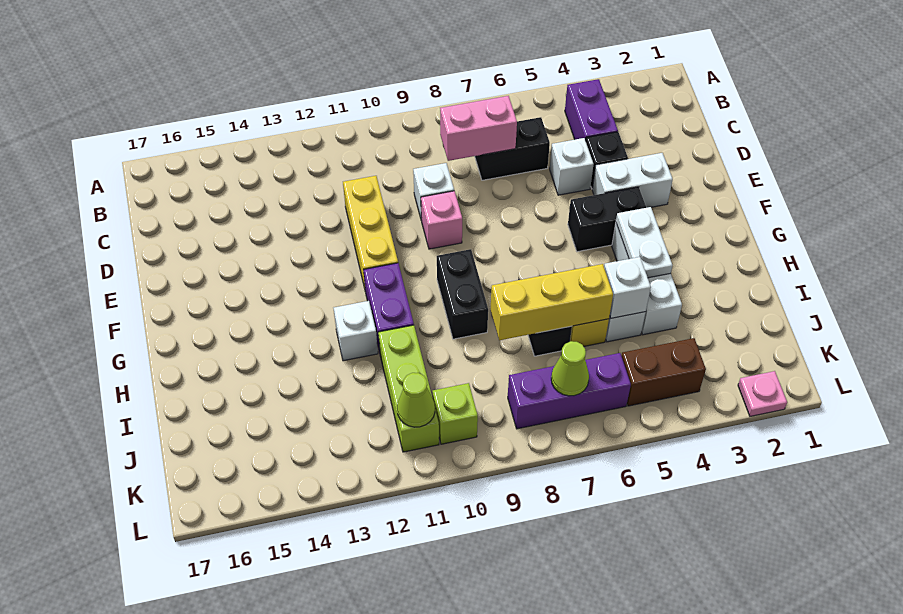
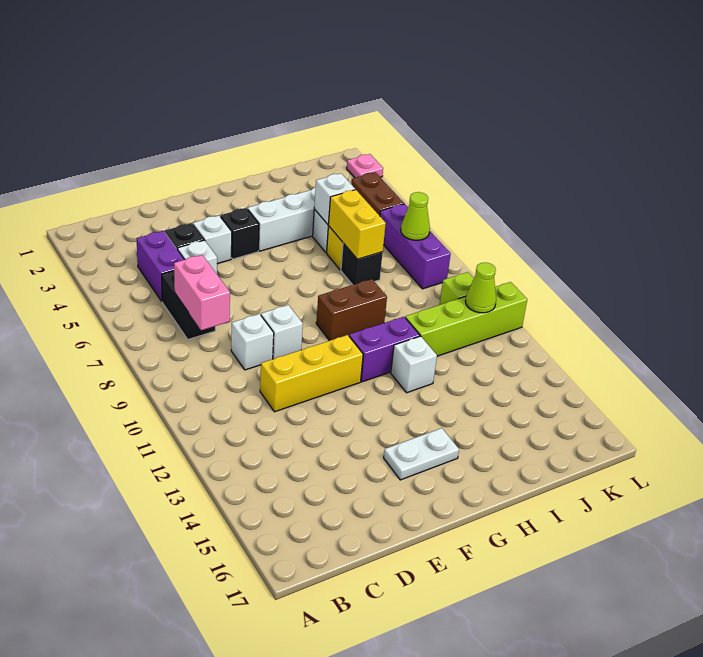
purple 1x2 brick [565,79,618,141] -> purple 1x2 brick turned to [137,231,184,301]
white 1x2 brick [592,153,673,208] -> white 1x1 brick [193,216,232,264]
pink 1x1 brick [421,191,462,249] -> white 1x1 brick [261,305,303,359]
black 1x2 brick [568,187,646,252] -> black 1x1 brick [221,208,259,259]
white 1x2 plate [616,207,673,278] -> white 1x2 plate moved to [384,428,459,480]
black 1x2 brick [437,249,488,339] -> brown 1x2 brick [316,279,387,341]
yellow 1x3 brick [491,264,613,340] -> yellow 1x2 brick [329,190,386,259]
lime 1x3 brick [378,325,439,452] -> lime 1x4 brick [405,282,527,356]

